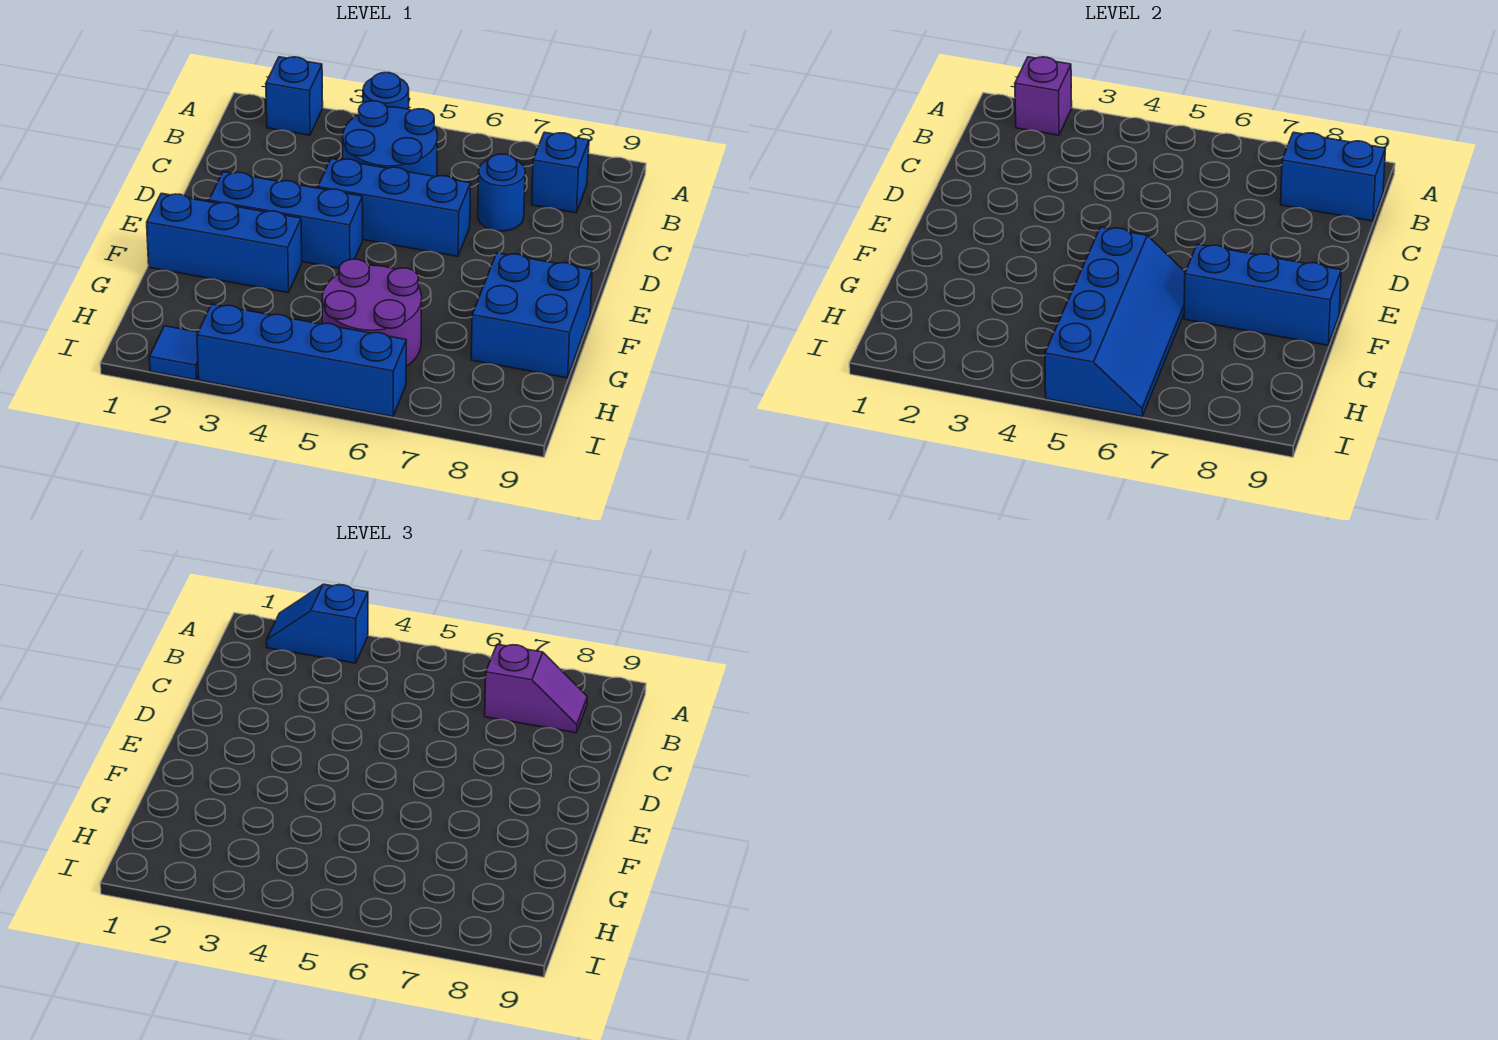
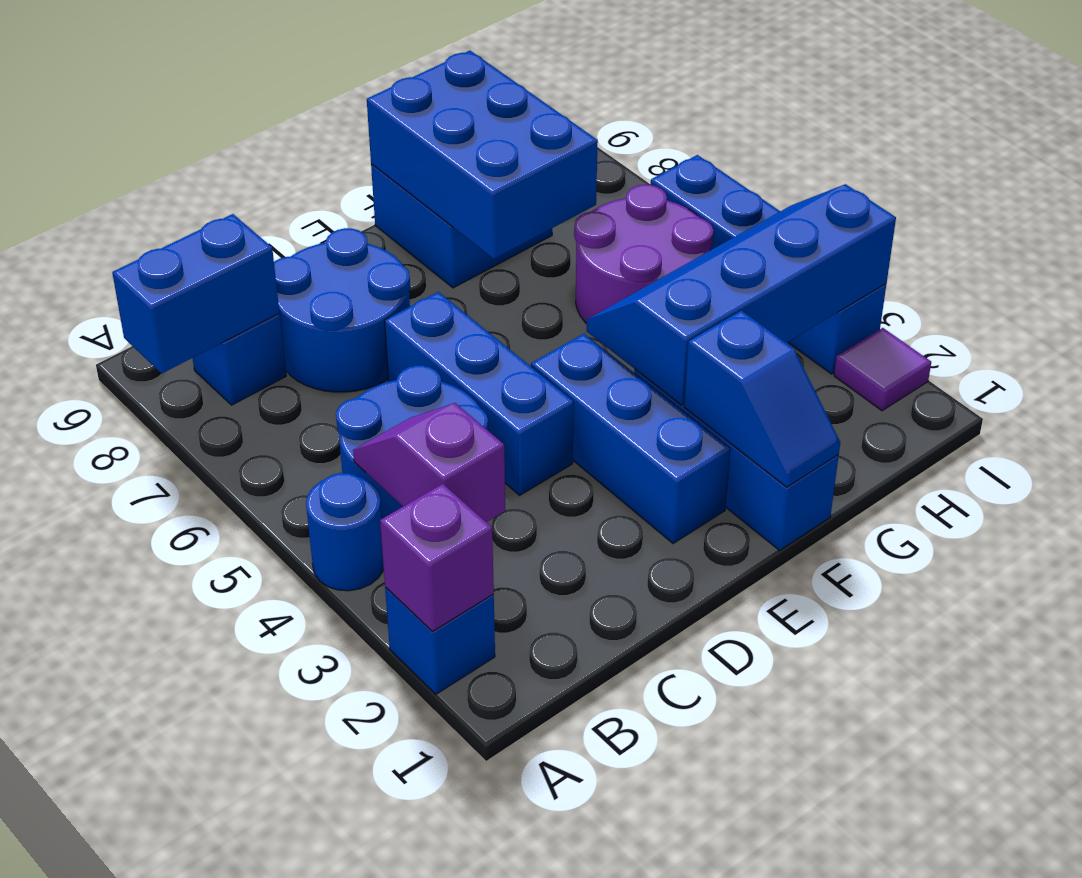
blue 1x2 slope [267,584,368,663] -> blue 1x2 slope moved to [684,310,840,487]
purple 1x2 slope [485,644,587,733] -> purple 1x2 slope moved to [353,403,505,522]
blue 1x2 brick [1281,132,1386,221] -> blue 1x2 brick turned to [112,214,280,374]
blue 1x1 round brick [478,154,525,231] -> blue 2x2 round brick [274,228,410,392]
blue 2x4 slope [1045,227,1185,417] -> blue 2x4 slope moved to [587,184,896,405]
blue 1x3 brick [1184,244,1341,345] -> blue 2x3 brick [367,51,598,259]
blue 1x1 tile [149,326,198,380] -> purple 1x1 tile [834,328,931,411]

